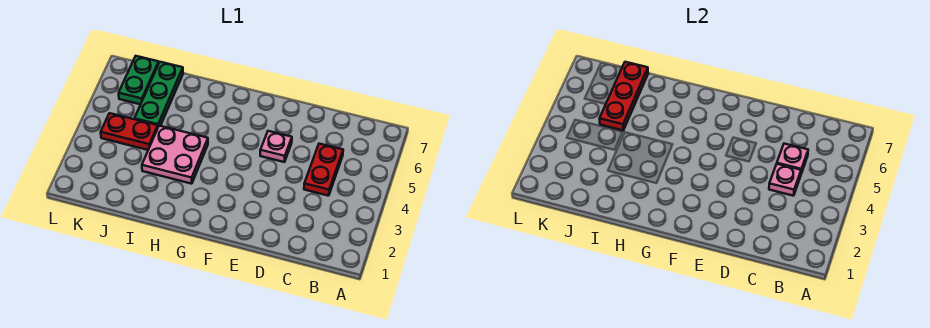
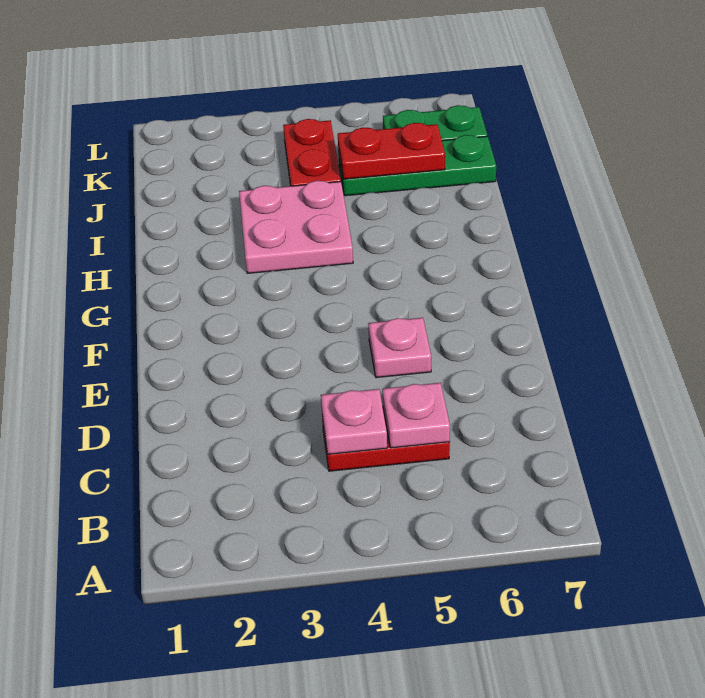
red 1x3 plate [599,62,648,130] -> red 1x2 plate [338,123,445,179]

